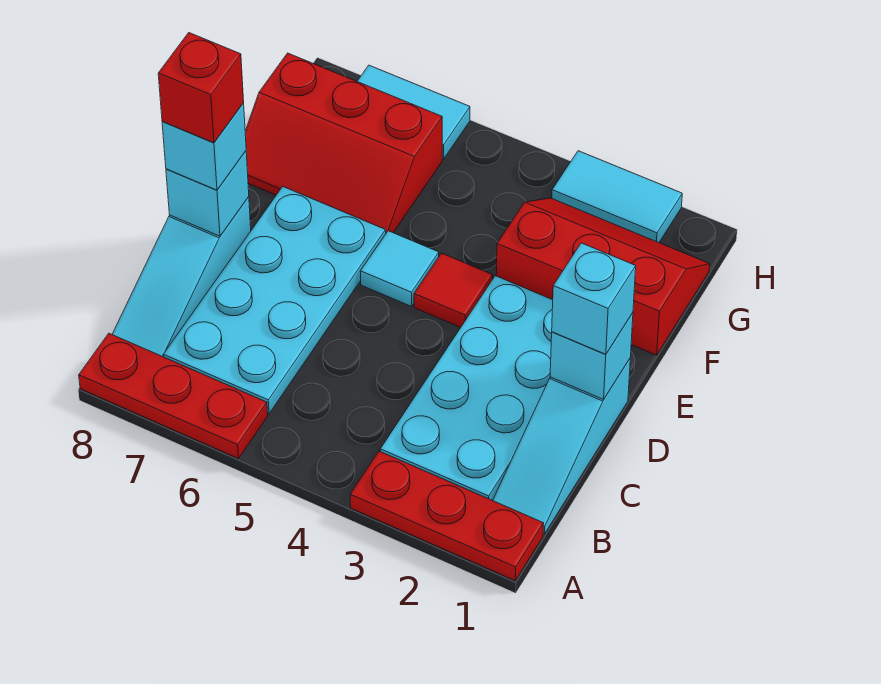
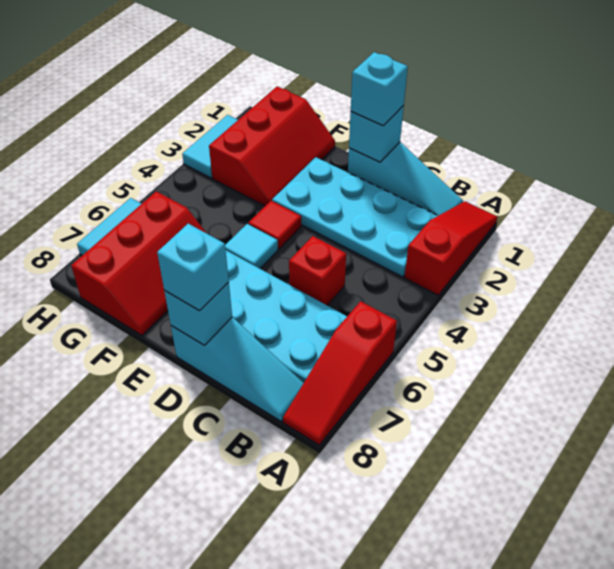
red 1x3 plate [350,451,544,581] -> red 1x3 slope [404,201,497,295]
red 1x3 plate [79,333,268,459] -> red 1x3 slope [283,301,397,445]
red 1x1 brick [158,33,244,143] -> red 1x1 brick moved to [289,236,346,305]
red 2x3 slope [496,198,710,355] -> red 2x3 slope turned to [209,87,335,206]

